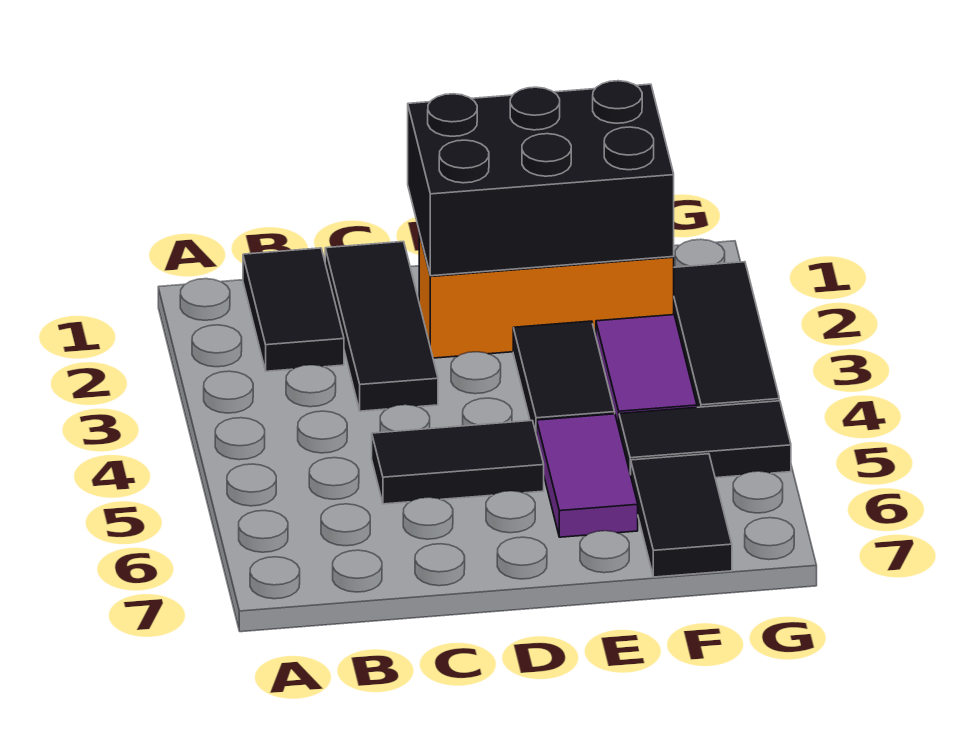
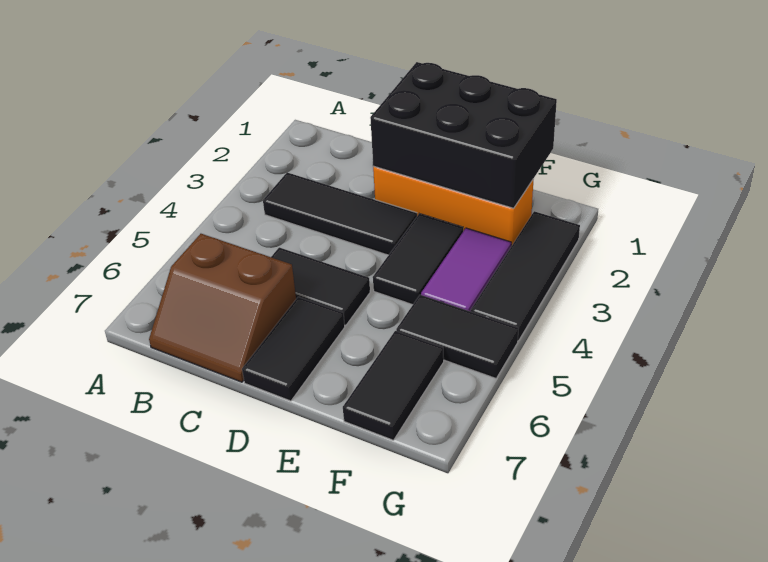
black 1x2 tile [243,248,344,371] -> black 1x2 tile moved to [242,297,345,401]
none -> brown 2x2 slope [149,234,296,382]
black 1x3 tile [325,242,438,411] -> black 1x3 tile turned to [263,172,417,255]
purple 1x2 tile [537,414,638,537] -> none

